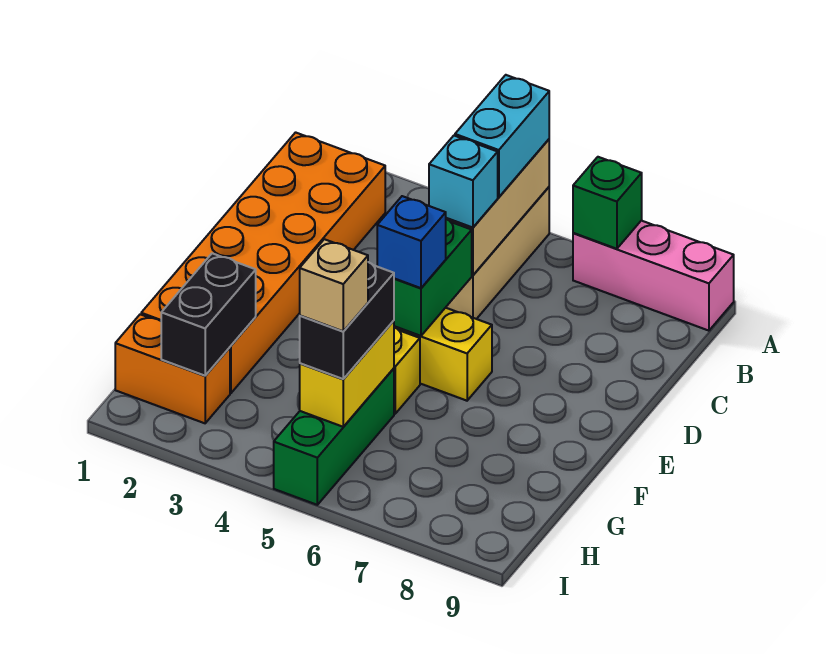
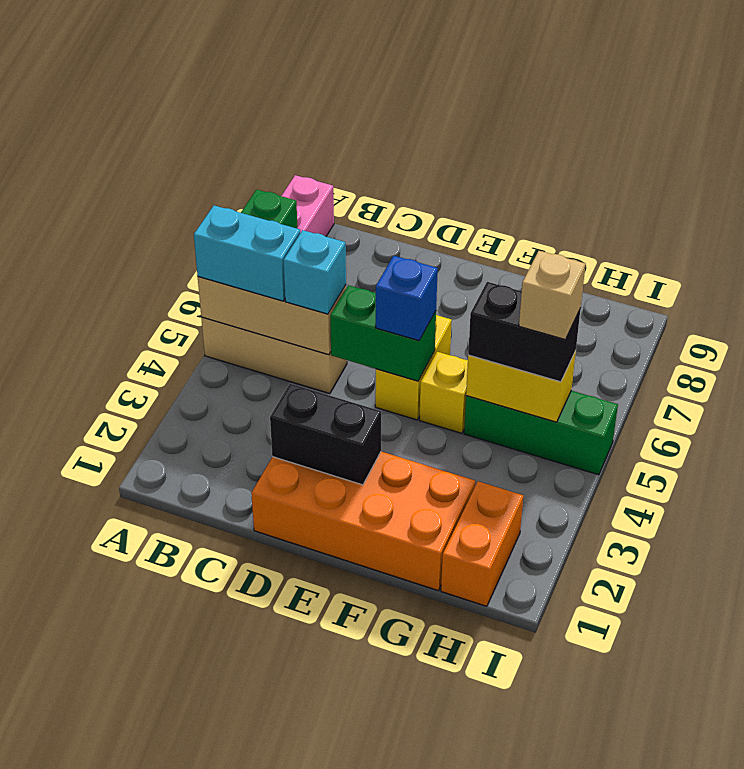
orange 2x6 brick [141,132,385,393] -> orange 2x4 brick [251,452,475,591]
black 1x2 brick [161,253,256,376] -> black 1x2 brick moved to [270,384,381,485]

